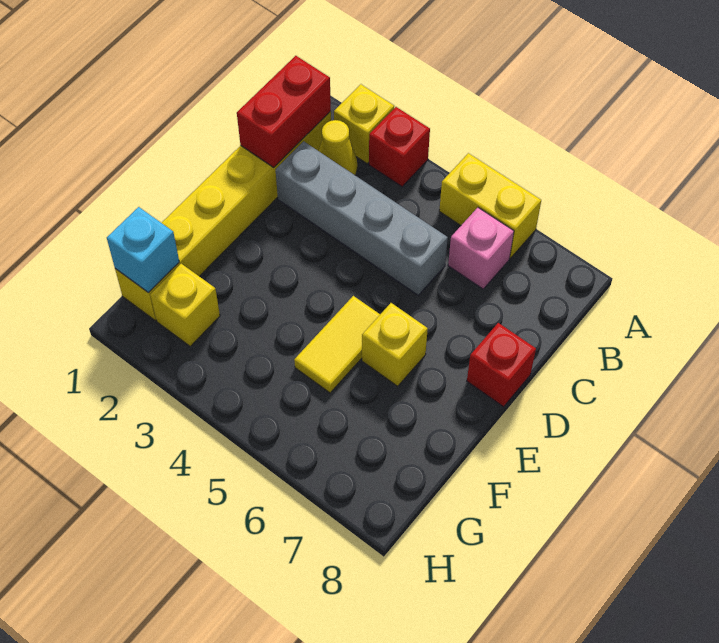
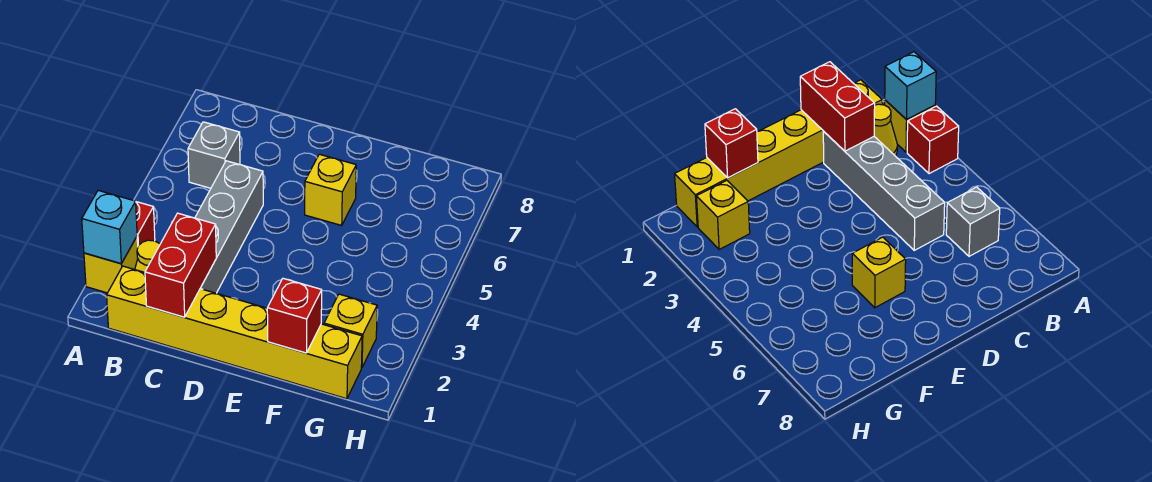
yellow 1x2 brick [439,153,541,258] -> none
red 1x2 brick [237,56,331,167] -> red 1x2 brick turned to [145,213,216,317]
pink 1x1 brick [448,208,514,289] -> grey 1x1 brick [188,122,240,188]
red 1x1 brick [467,323,536,407] -> red 1x1 brick moved to [267,278,322,353]
yellow 1x2 tile [294,296,380,393] -> none
cyan 1x1 brick [107,207,179,293] -> cyan 1x1 brick moved to [82,190,137,264]

